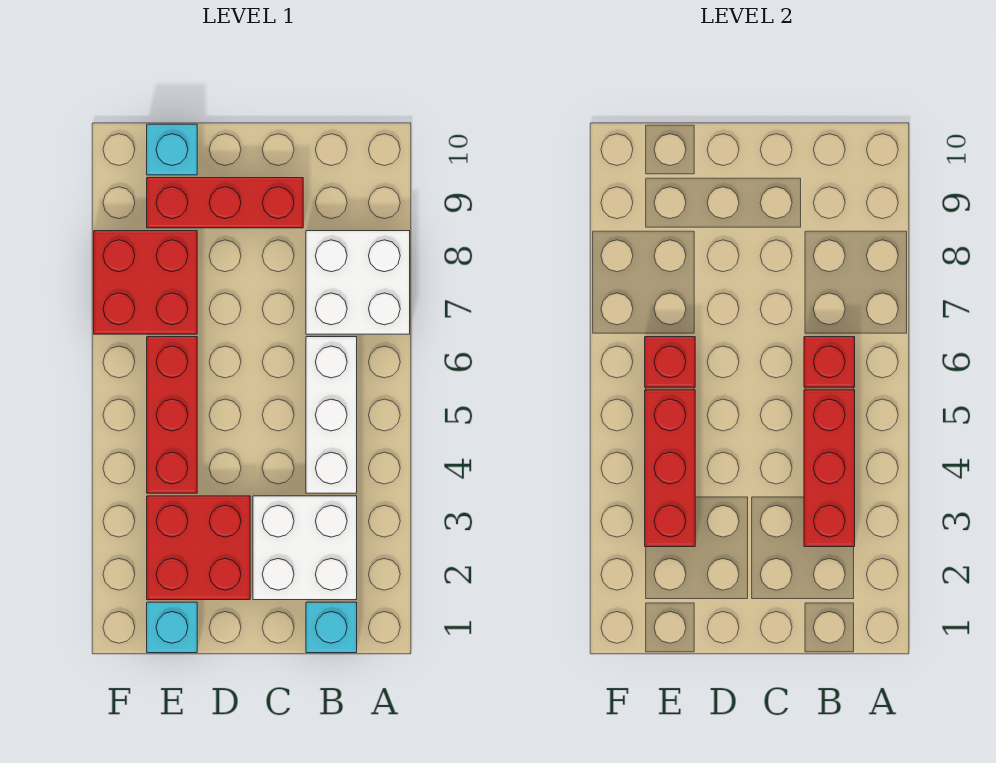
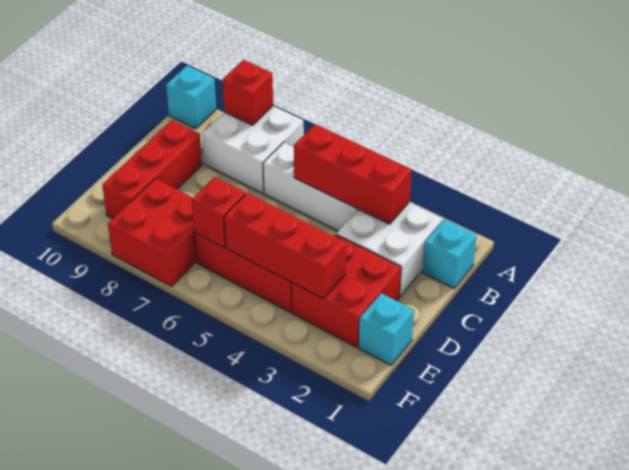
red 1x1 brick [804,337,855,387] -> red 1x1 brick moved to [223,60,273,125]
cyan 1x1 brick [147,124,197,175] -> cyan 1x1 brick moved to [166,66,216,129]

